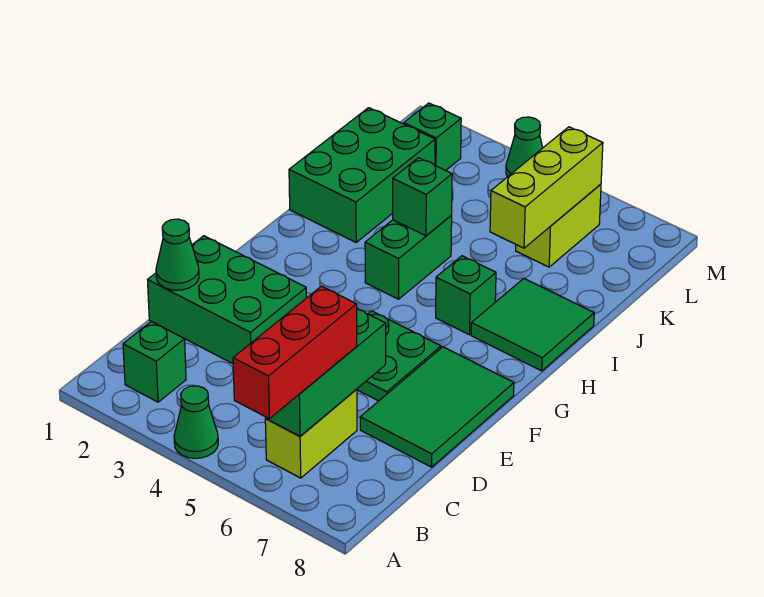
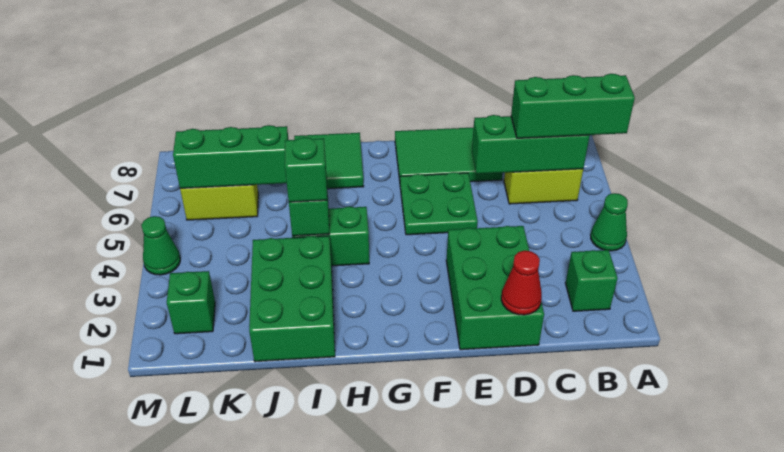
red 1x3 brick [233,286,357,419] -> green 1x3 brick [511,74,635,138]
green 1x1 cone [156,219,199,290] -> red 1x1 cone [501,251,542,315]
green 1x1 brick [436,256,496,335] -> green 1x1 brick moved to [285,137,327,202]
green 2x3 brick [289,108,435,242] -> green 2x3 brick turned to [249,236,335,362]
lime 1x3 brick [490,127,603,248] -> green 1x3 brick [173,125,288,188]

